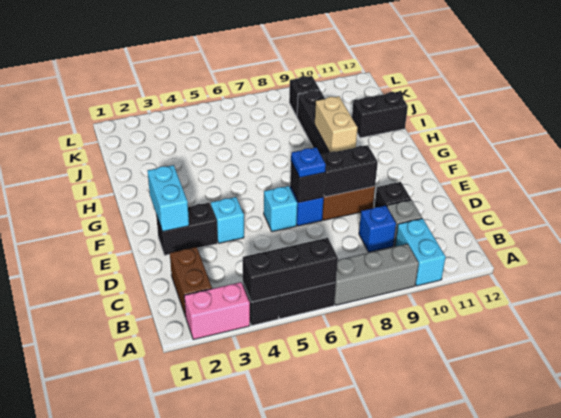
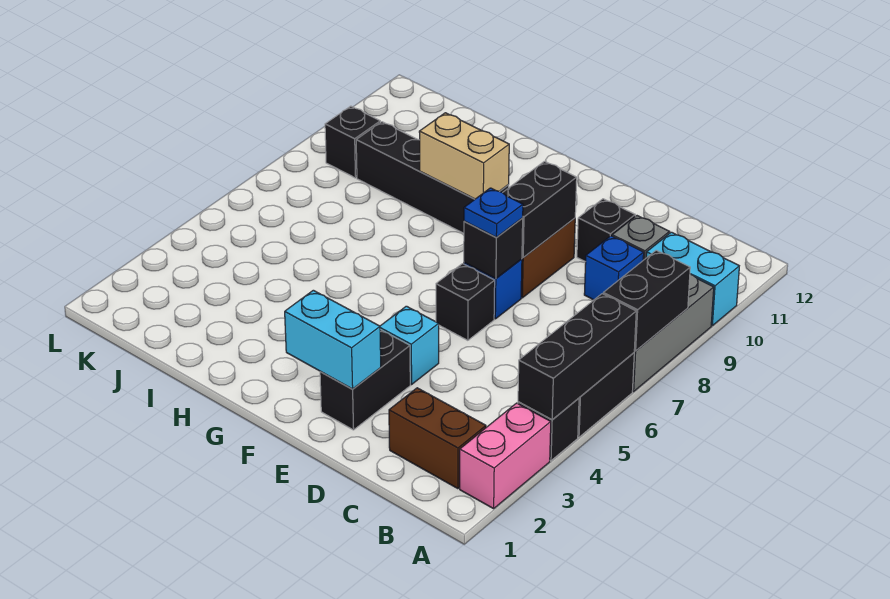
cyan 1x1 brick [264,186,297,232] -> black 1x1 brick [436,264,495,340]
black 1x2 brick [352,92,408,138] -> black 1x2 brick moved to [603,250,690,351]

